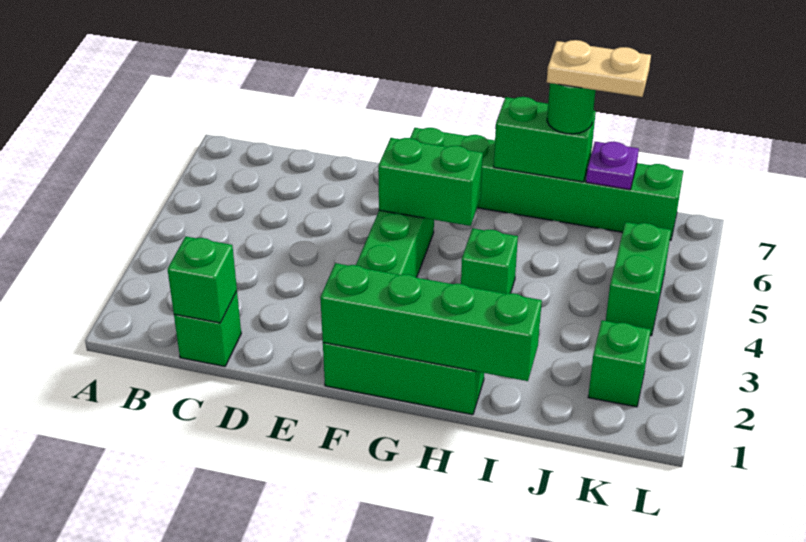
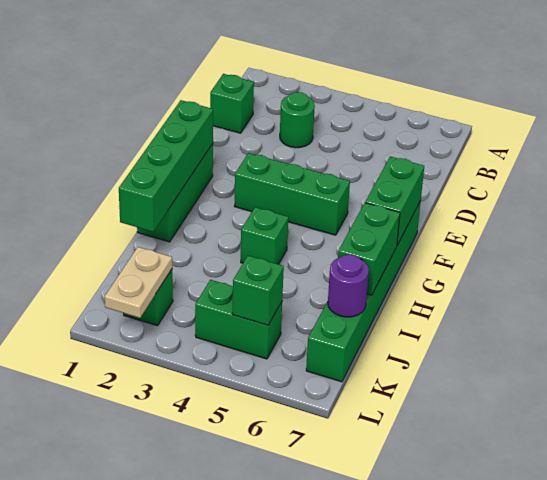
green 1x1 brick [168,237,237,323] -> green 1x1 brick moved to [233,256,284,325]
green 1x2 brick [378,138,483,226] -> green 1x2 brick moved to [365,157,424,245]
green 1x1 round brick [547,83,596,134] -> green 1x1 round brick moved to [280,92,315,148]
tan 1x2 plate [547,40,651,97] -> tan 1x2 plate moved to [105,247,172,318]
purple 1x1 plate [586,142,639,190] -> purple 1x1 round brick [328,255,369,317]

